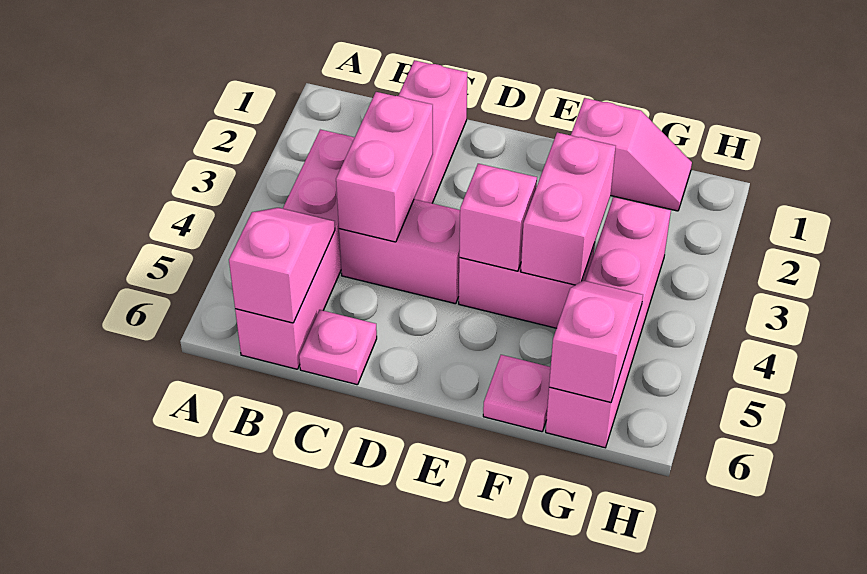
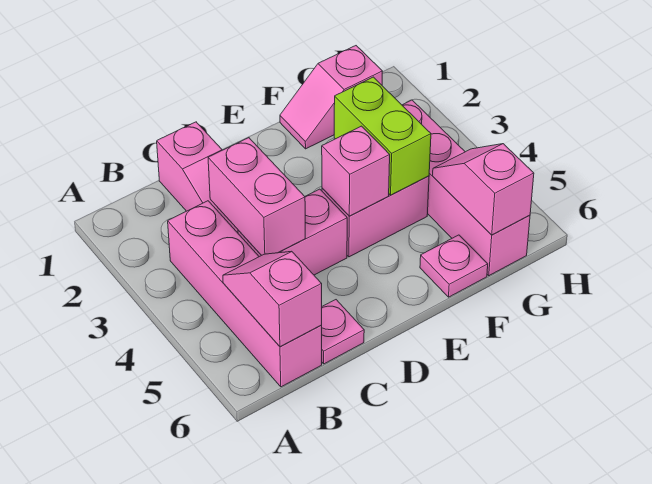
pink 1x2 slope [571,98,692,211] -> pink 1x2 slope turned to [280,46,382,149]
pink 1x2 brick [521,132,616,285] -> lime 1x2 brick [334,77,431,195]

